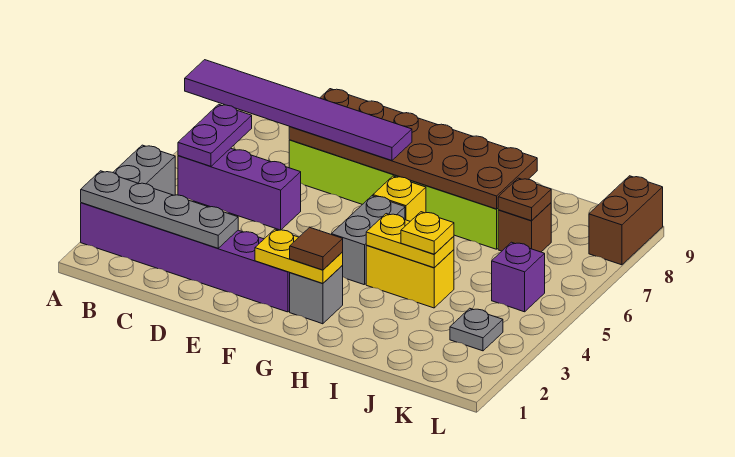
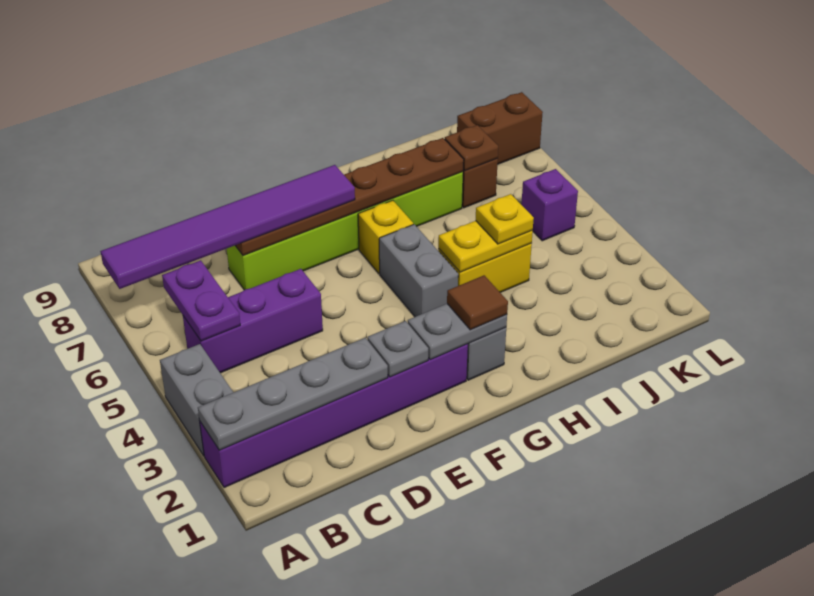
brown 2x6 plate [289,89,537,209] -> brown 1x6 plate [235,138,464,256]
yellow 1x2 plate [255,229,343,284] -> grey 1x2 plate [408,304,507,360]
grey 1x1 plate [450,308,503,351] -> grey 1x1 plate moved to [367,321,428,377]
brown 1x2 brick [589,176,663,265] -> brown 1x2 brick turned to [457,92,543,165]

